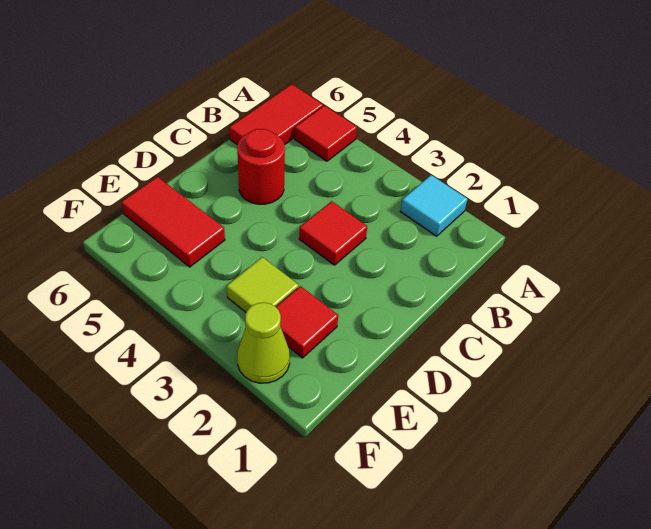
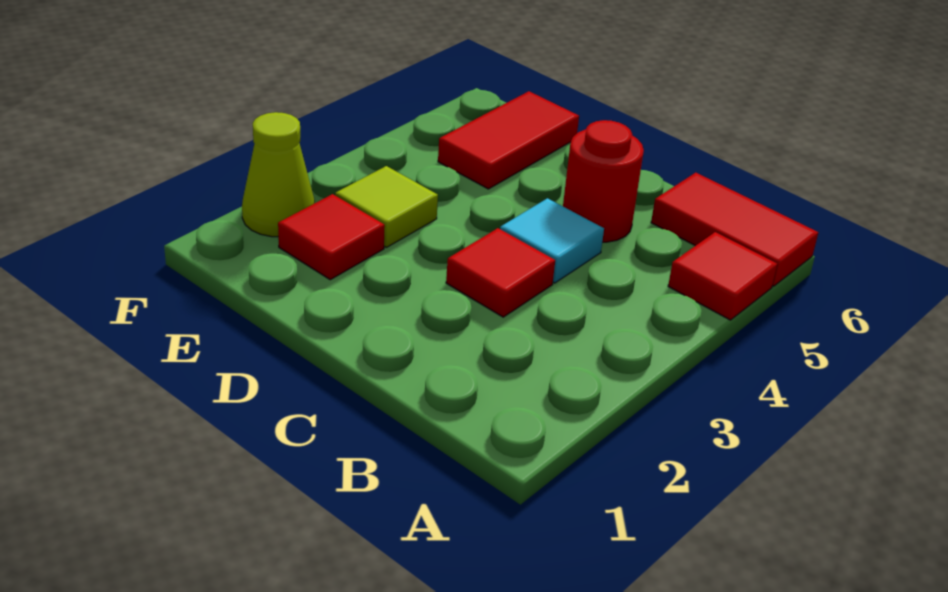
cyan 1x1 tile [400,175,468,236] -> cyan 1x1 tile moved to [500,198,604,283]

